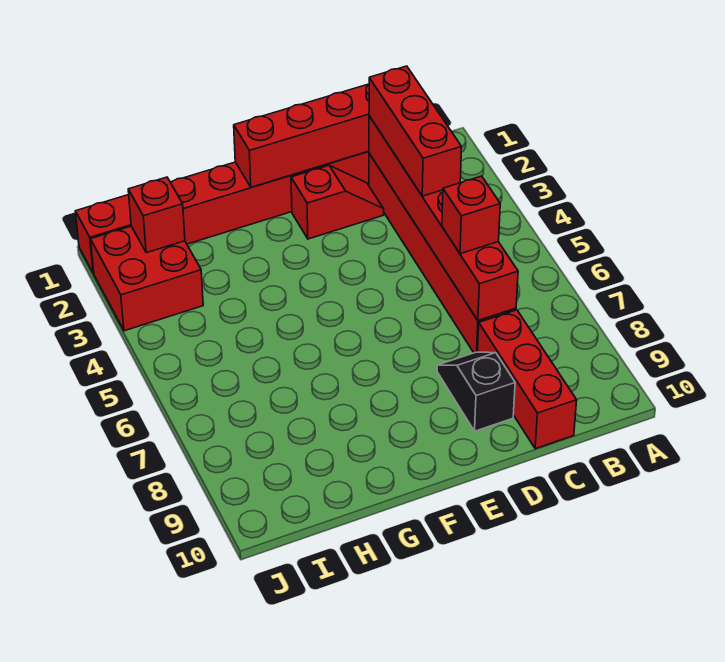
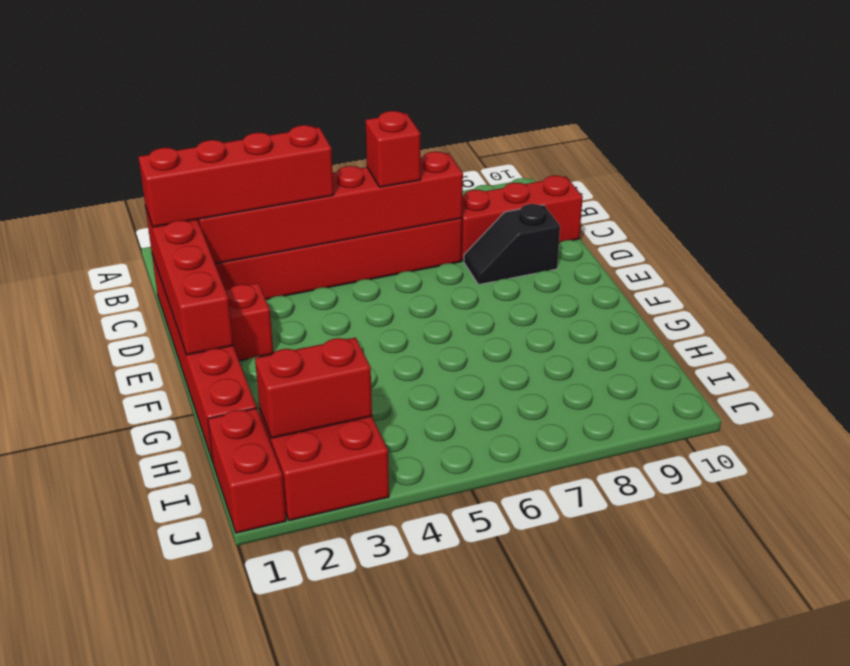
red 1x3 brick [369,66,462,196] -> red 1x4 brick [139,125,334,227]
red 1x1 brick [128,177,185,253] -> red 1x2 brick [255,338,372,438]

